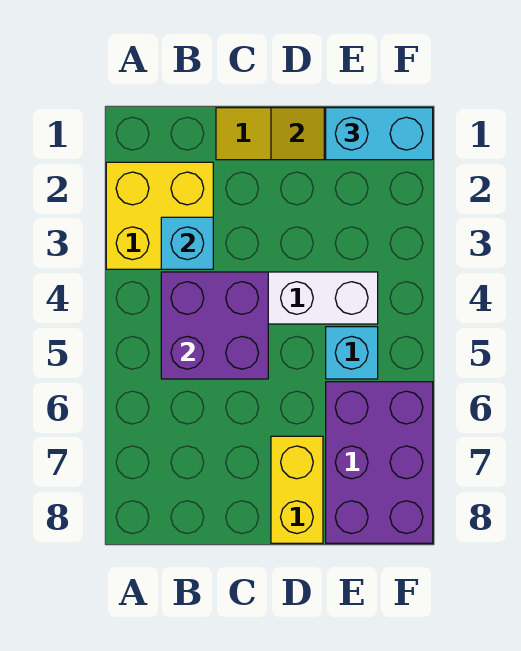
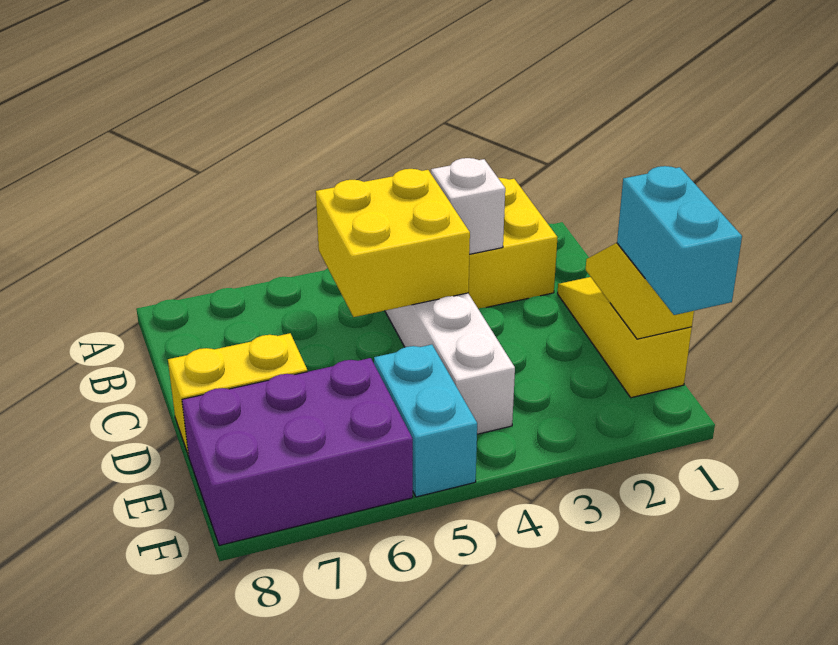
cyan 1x1 brick [161,217,213,269] -> white 1x1 brick [431,158,505,254]
purple 2x2 brick [161,272,268,379] -> yellow 2x2 brick [316,169,470,317]
cyan 1x1 brick [326,327,378,379] -> cyan 1x2 brick [374,345,477,497]

